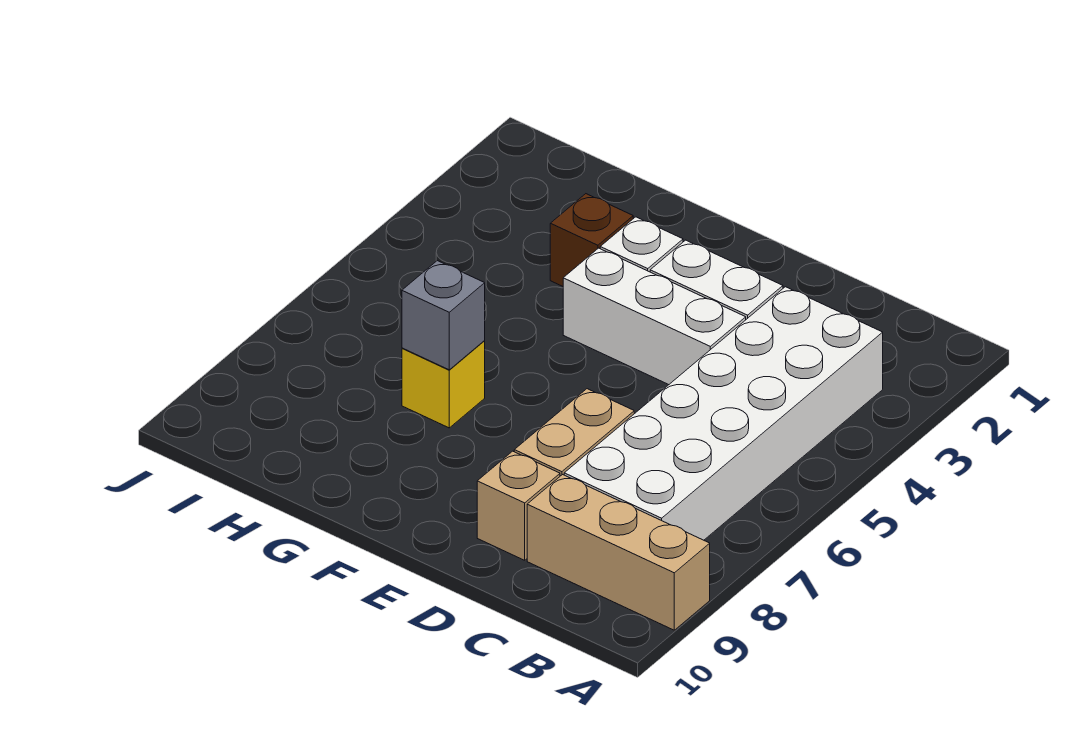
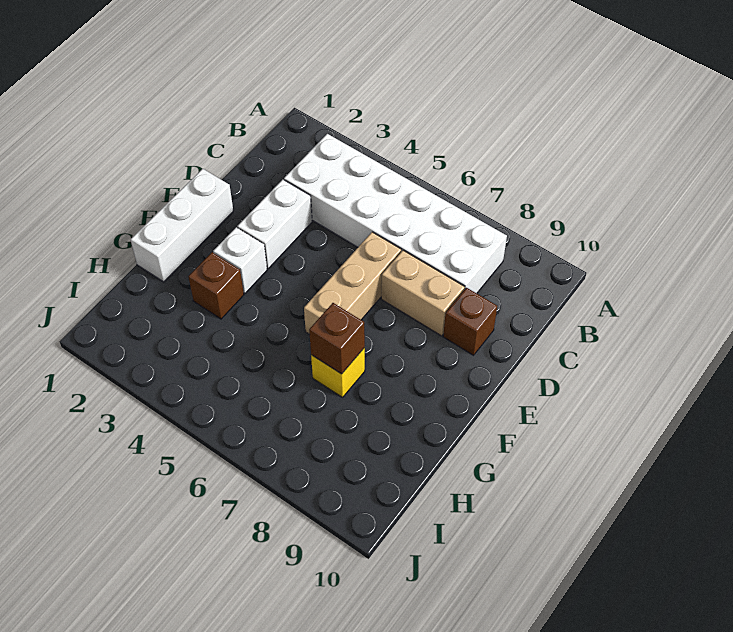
tan 1x3 brick [527,475,710,630] -> tan 1x3 brick moved to [304,232,401,335]
white 1x3 brick [563,248,746,385] -> white 1x3 brick moved to [131,169,233,282]
tan 1x1 brick [477,451,560,560] -> brown 1x1 brick [443,288,497,355]
grey 1x1 brick [402,261,485,370] -> brown 1x1 brick [309,303,365,374]

